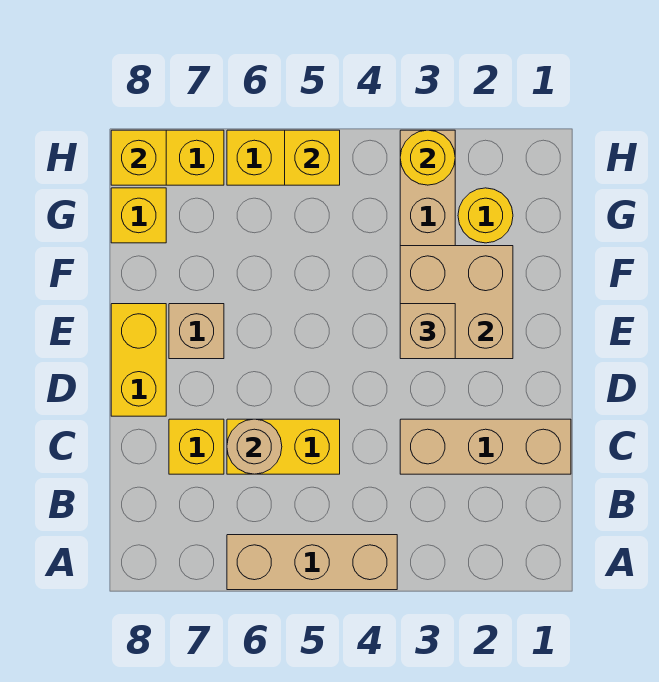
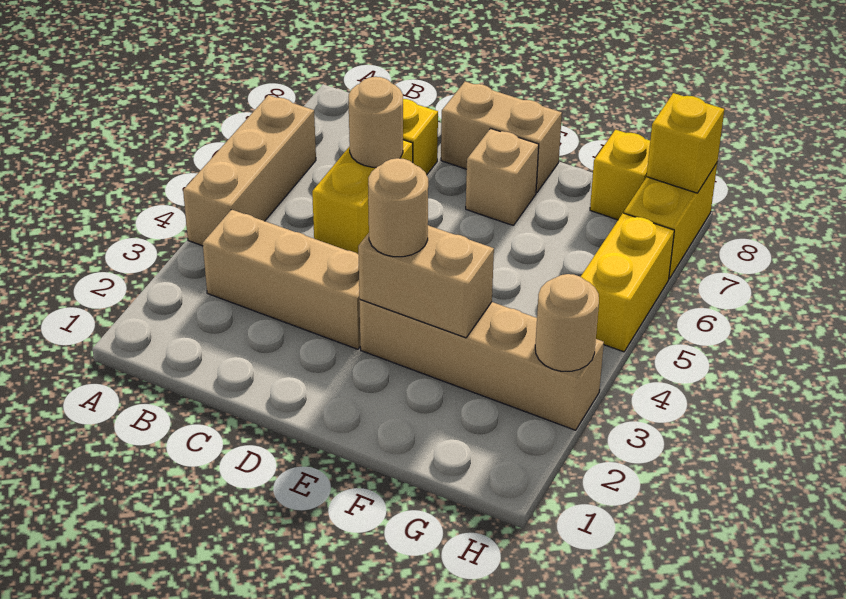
tan 1x3 brick [400,419,571,474] -> tan 1x3 brick turned to [203,209,360,349]
yellow 1x2 brick [111,304,166,416] -> tan 1x2 brick [441,82,562,193]
tan 2x2 brick [400,246,513,359] -> tan 1x2 brick [358,225,494,338]
tan 1x1 brick [400,304,455,359] -> tan 1x1 round brick [368,158,428,257]
yellow 1x1 round brick [458,188,513,243] -> none
yellow 1x1 round brick [400,130,455,185] -> tan 1x1 round brick [535,274,599,371]
yellow 1x1 brick [285,130,340,185] -> none

